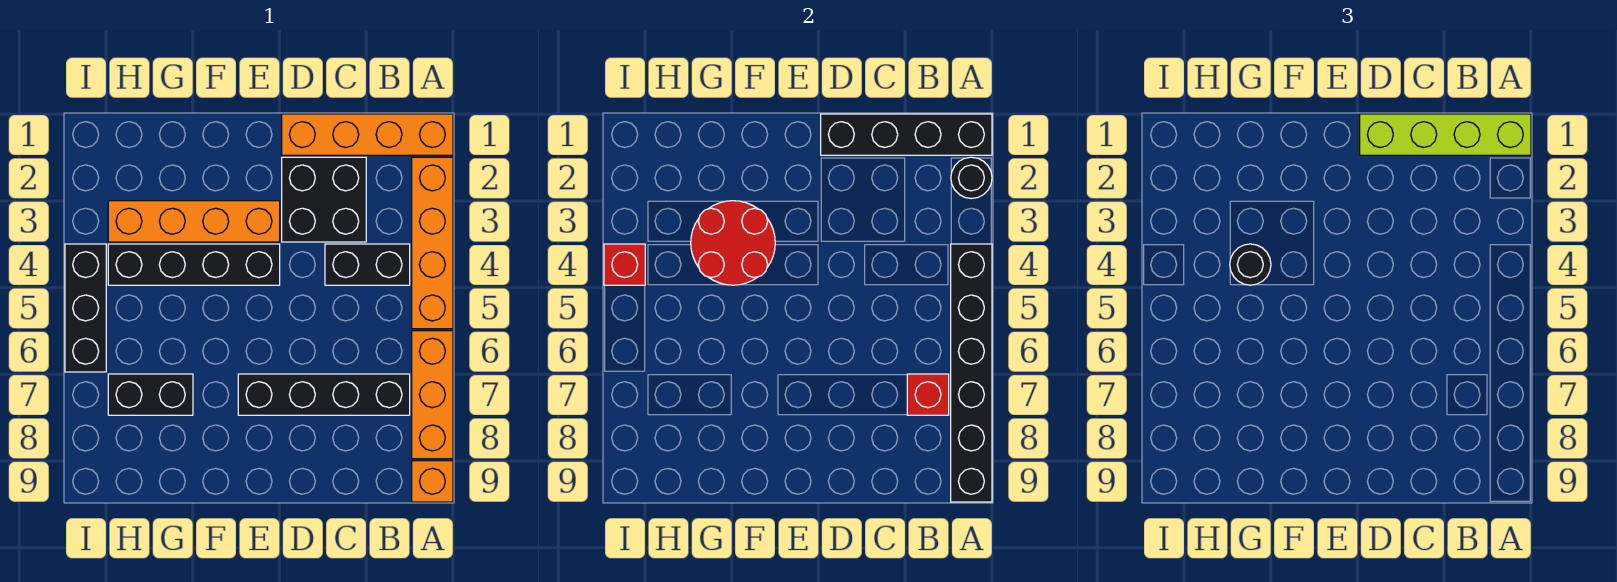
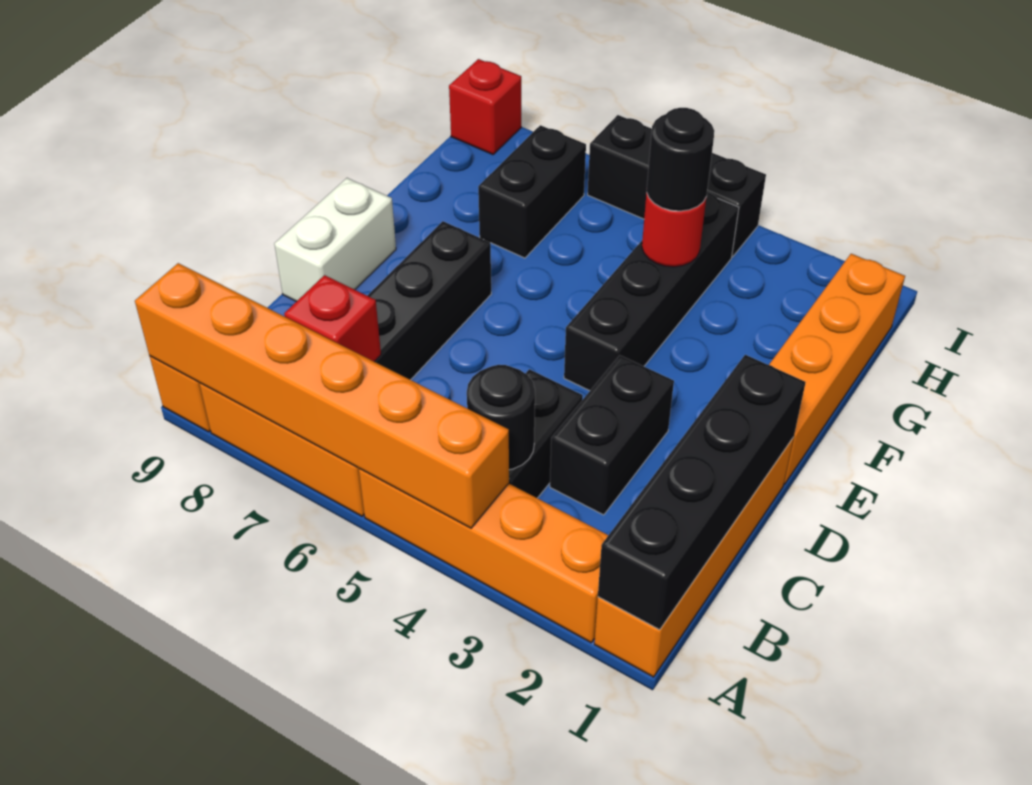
lime 1x4 brick [1360,114,1531,155] -> none
black 1x1 round brick [951,157,992,199] -> black 1x1 round brick moved to [467,365,535,470]
black 1x6 brick [951,244,992,502] -> orange 1x6 brick [135,263,509,528]
black 2x2 brick [282,157,366,242] -> black 1x2 brick [550,355,674,515]
none -> white 1x2 brick [274,178,396,302]
orange 1x4 brick [108,201,280,242] -> orange 1x4 brick moved to [769,254,905,484]
red 2x2 round brick [691,201,775,285] -> red 1x1 round brick [642,193,706,267]
red 1x1 brick [604,244,645,285] -> red 1x1 brick moved to [449,59,521,155]

